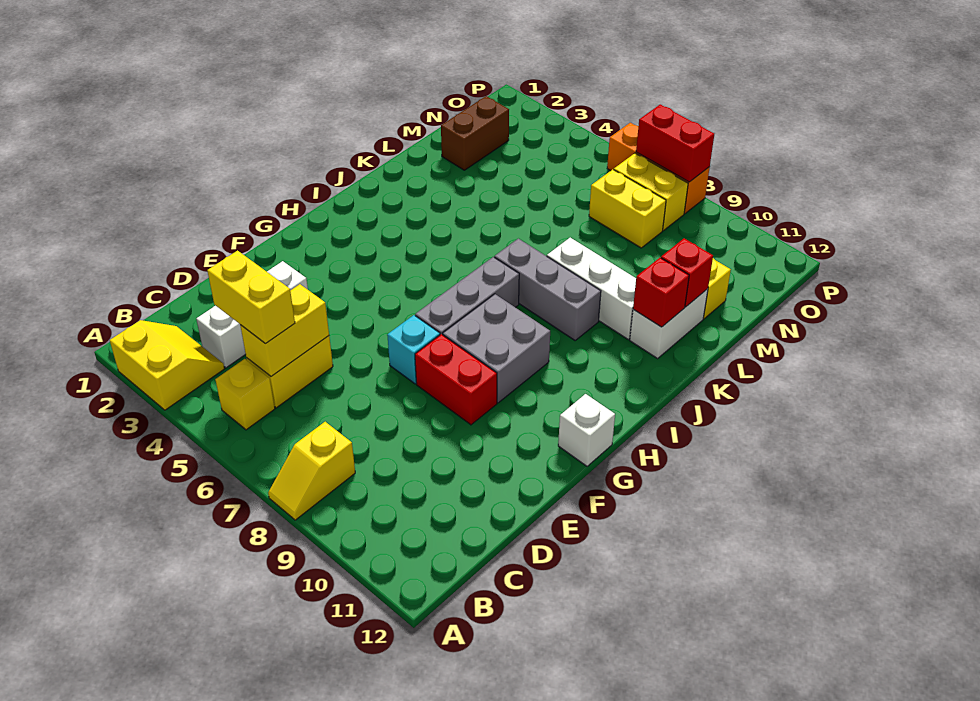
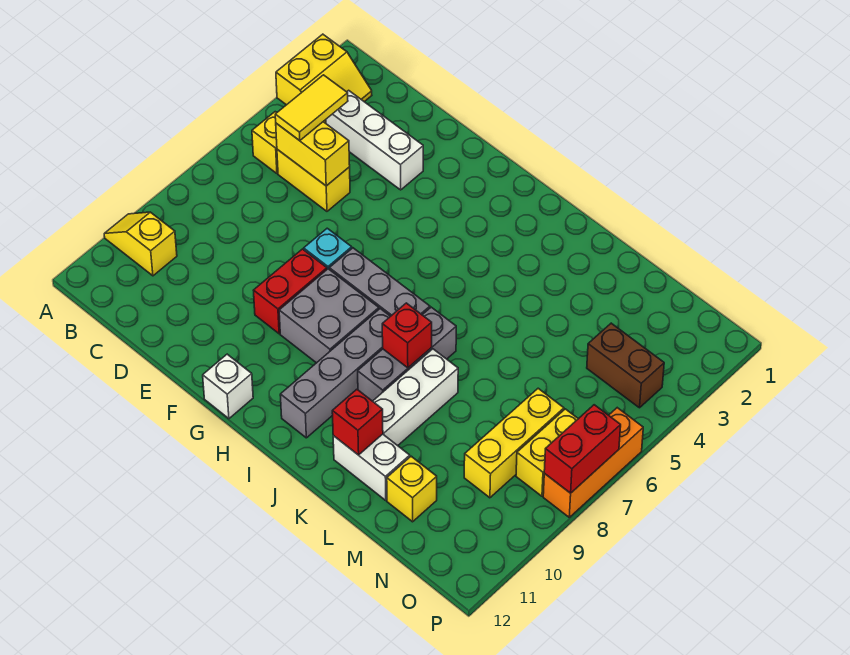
yellow 1x2 slope [268,422,355,520] -> yellow 1x2 slope moved to [104,212,177,276]
yellow 1x2 brick [207,251,295,343] -> yellow 1x2 tile [275,75,348,141]
none -> grey 1x4 brick [280,309,390,438]
red 1x1 brick [661,238,713,307] -> red 1x1 brick moved to [382,303,432,368]
brown 1x2 brick [441,96,509,170] -> brown 1x2 brick moved to [587,323,664,408]
yellow 1x2 brick [589,169,666,248] -> yellow 1x3 brick [464,388,564,498]

